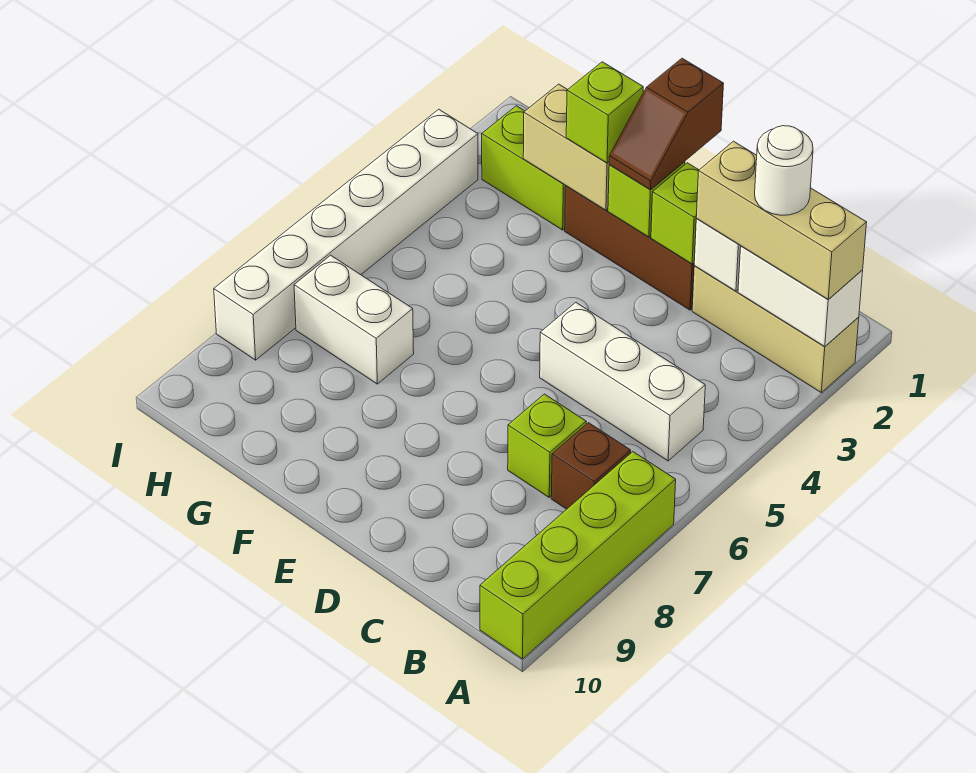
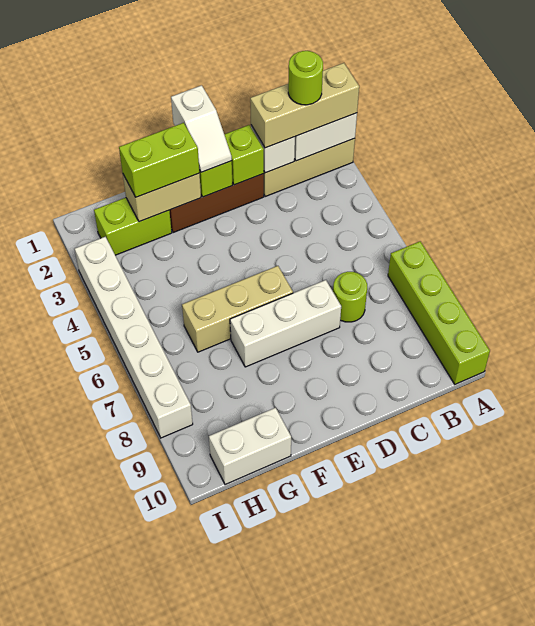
white 1x1 round brick [755,126,813,215] -> lime 1x1 round brick [288,51,323,105]
white 1x3 brick [540,303,705,461] -> white 1x3 brick moved to [230,280,341,367]
brown 1x1 brick [551,423,631,509] -> none
lime 1x1 brick [508,394,586,497] -> lime 1x1 round brick [333,272,367,322]
brown 1x2 slope [609,58,724,190] -> white 1x2 slope [171,85,232,172]
none -> tan 1x3 brick [182,266,293,352]
lime 1x1 brick [566,62,643,163] -> lime 1x2 brick [119,123,199,197]
white 1x2 brick [294,255,414,384] -> white 1x2 brick moved to [209,408,291,485]

